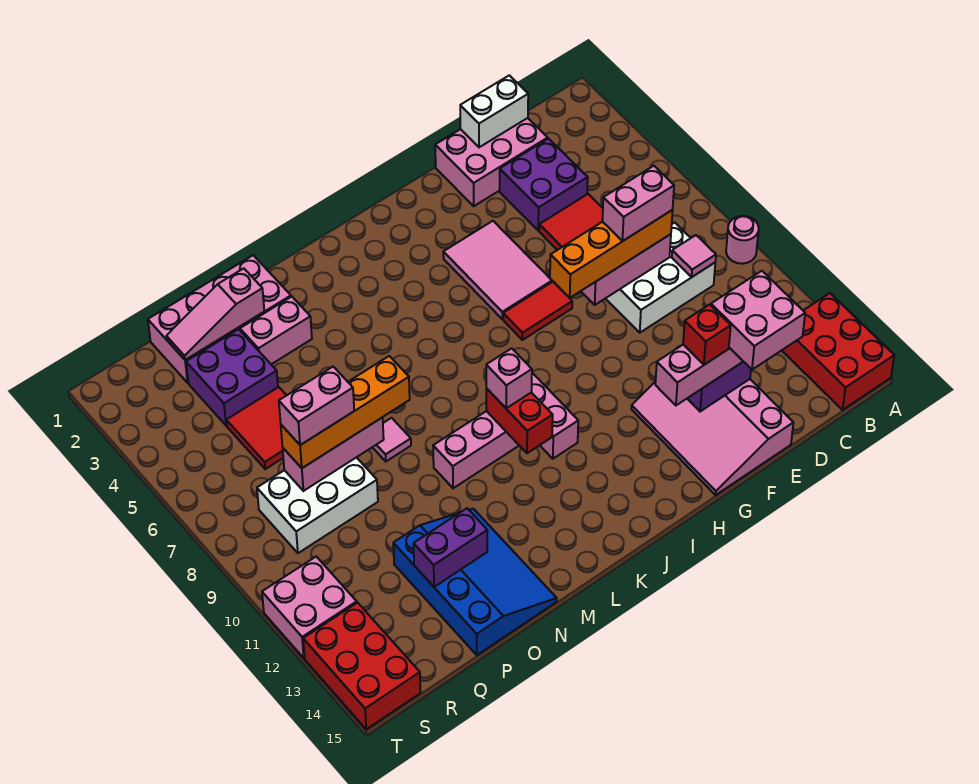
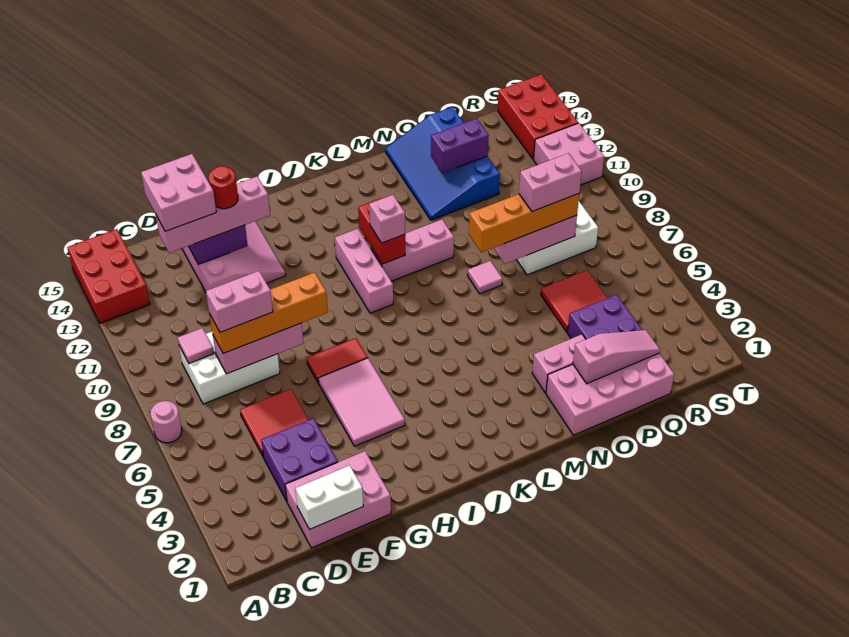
pink 1x1 round brick [726,216,759,264] -> pink 1x1 round brick moved to [150,401,182,443]
red 1x1 brick [683,305,731,365] -> red 1x1 round brick [208,166,238,209]

